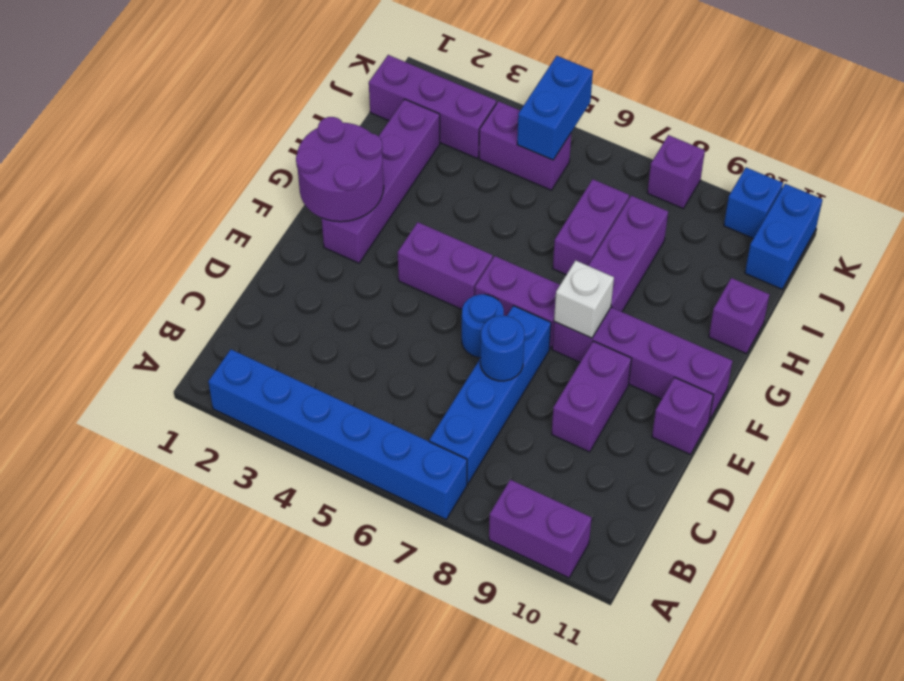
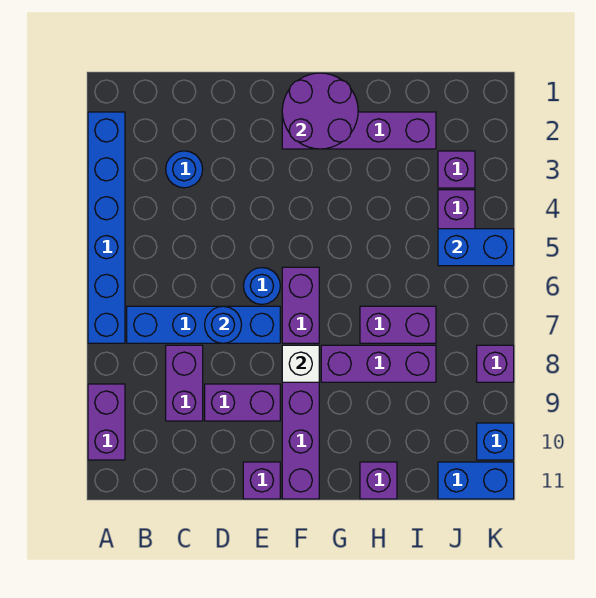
none -> blue 1x1 round brick [166,151,203,188]
purple 1x2 brick [398,222,493,309] -> purple 1x2 brick moved to [166,345,203,421]
purple 1x3 brick [369,55,496,158] -> purple 1x1 brick [438,151,475,188]

